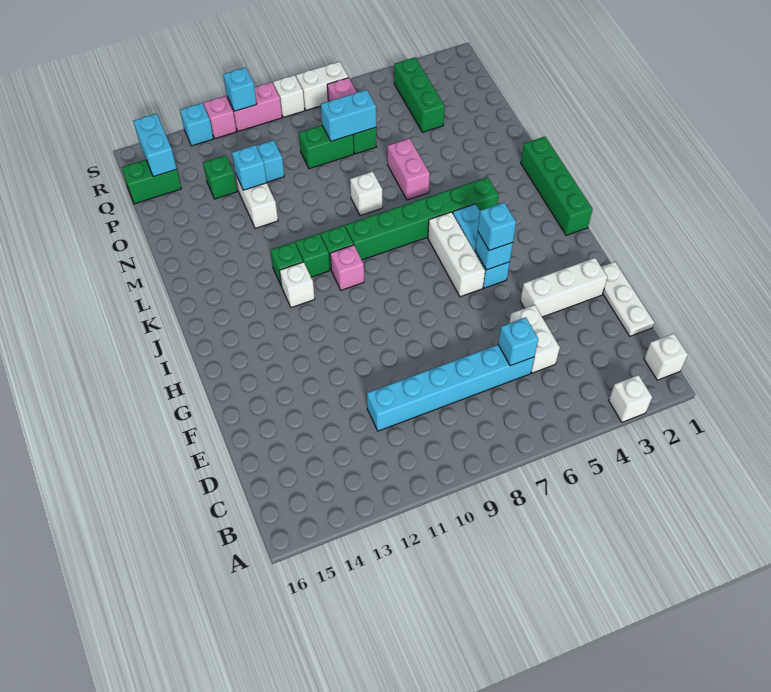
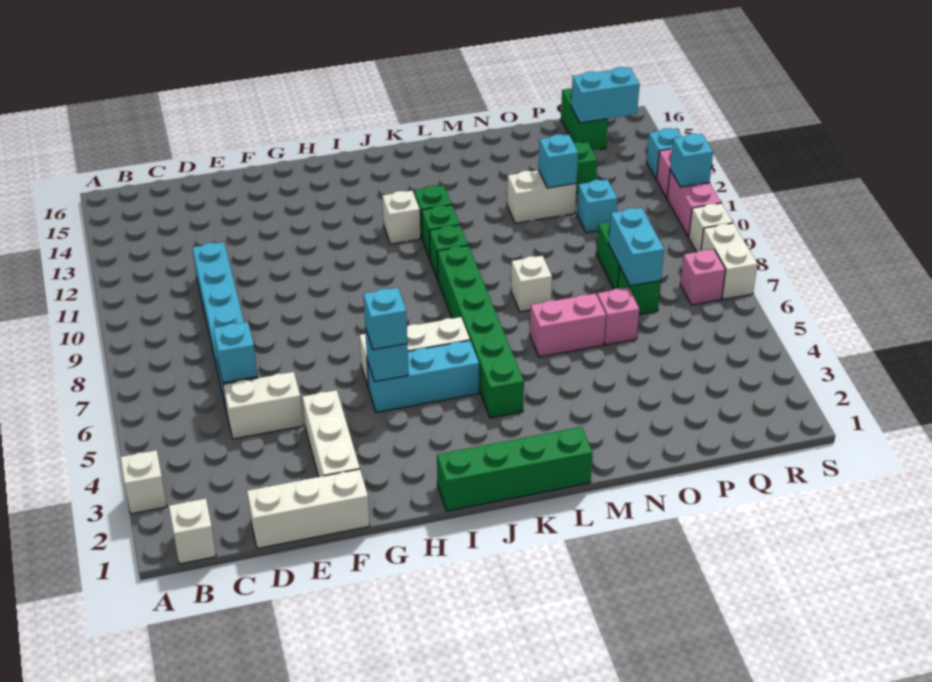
white 1x3 plate [602,262,654,336] -> white 1x3 brick [247,469,370,549]
pink 1x1 brick [330,245,364,290] -> pink 1x1 brick moved to [597,288,639,345]
green 1x3 brick [394,57,445,132] -> none

